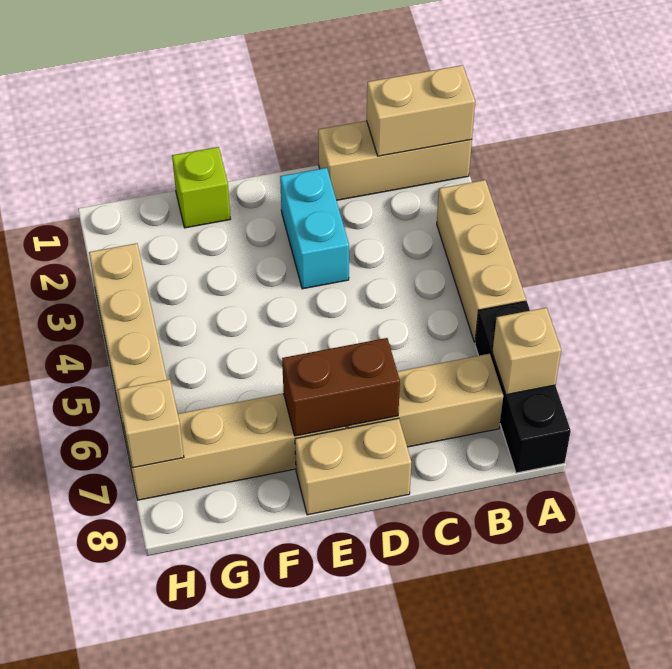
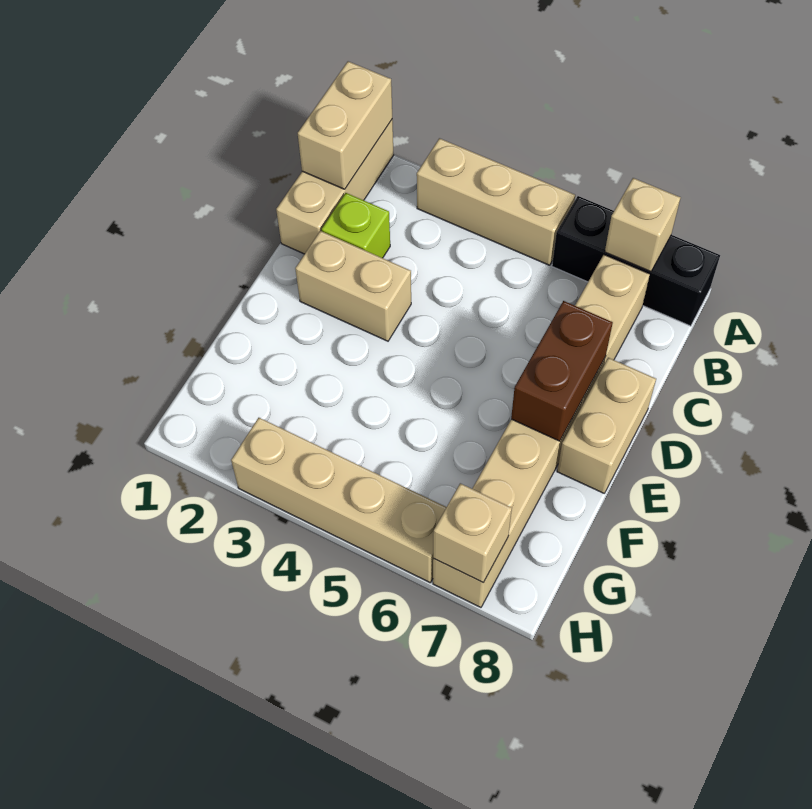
cyan 1x2 brick [280,168,349,289] -> tan 1x2 brick [295,231,411,341]
lime 1x1 brick [172,147,230,228] -> lime 1x1 brick moved to [322,193,390,258]

